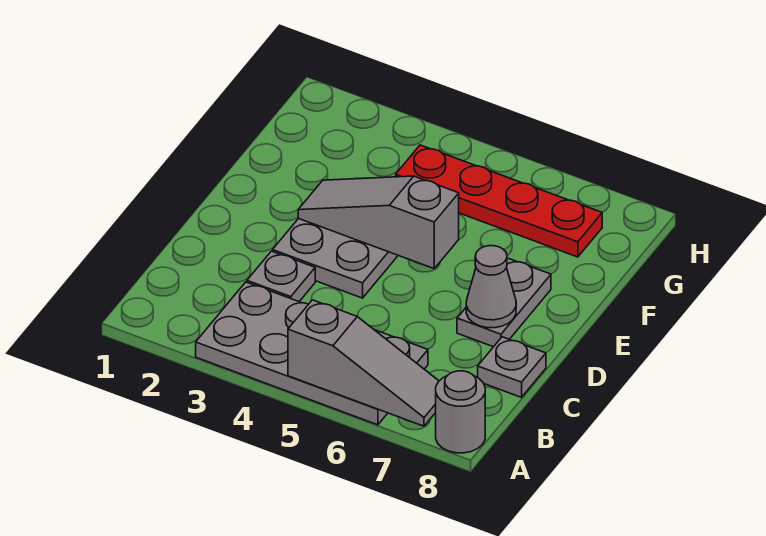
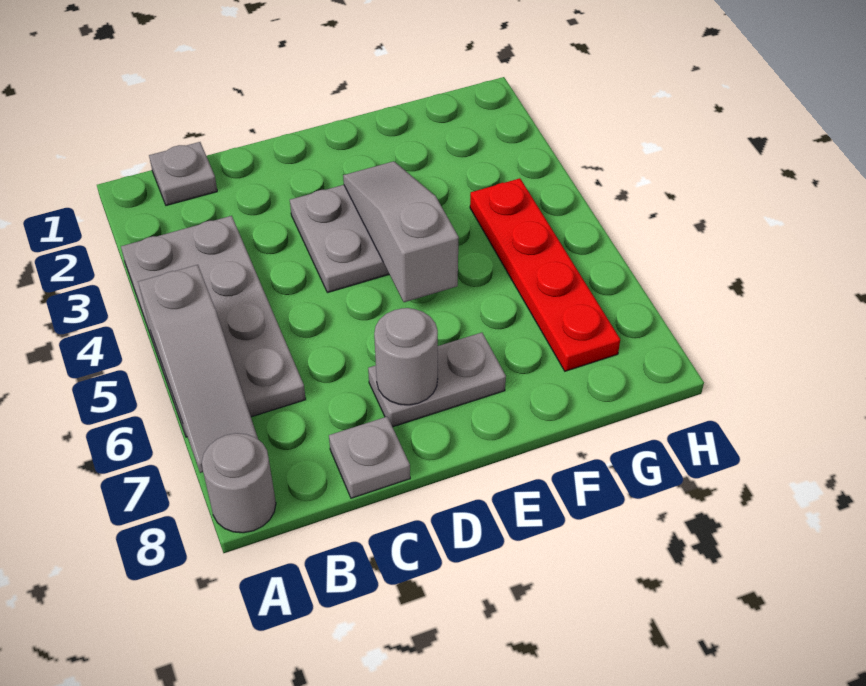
grey 1x1 plate [247,251,315,302] -> grey 1x1 plate moved to [149,142,217,206]
grey 1x1 cone [466,246,516,328] -> grey 1x1 round brick [374,308,438,405]

